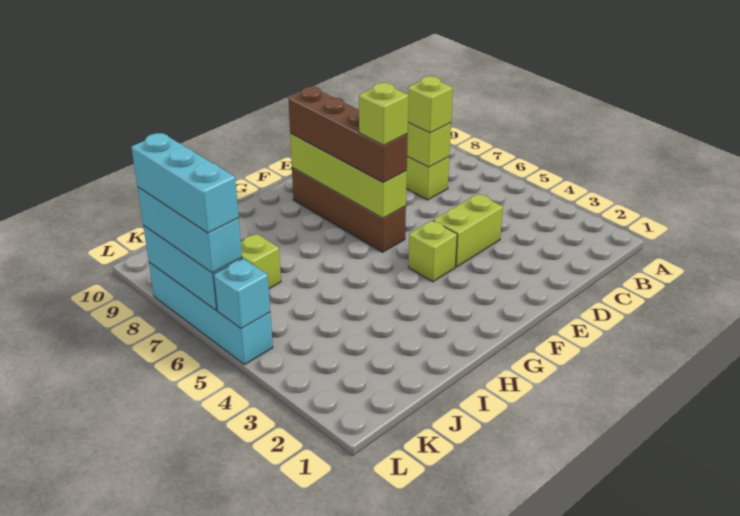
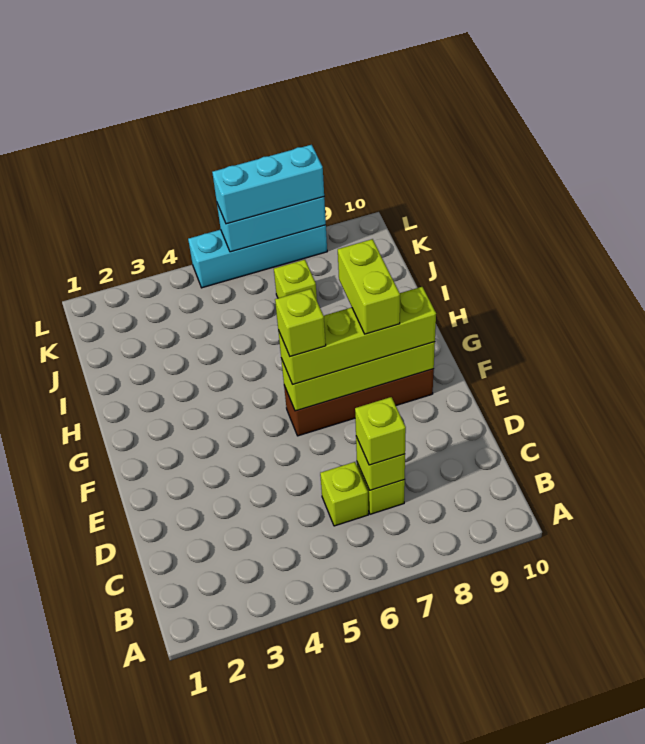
lime 1x2 brick [433,194,503,267] -> lime 1x2 brick moved to [338,239,400,334]
lime 1x1 brick [408,220,457,282] -> lime 1x1 brick moved to [320,462,368,526]
brown 1x4 brick [288,87,408,183] -> lime 1x4 brick [278,287,436,384]
cyan 1x1 brick [213,258,270,328] -> none
cyan 1x3 brick [131,133,239,233] -> none

